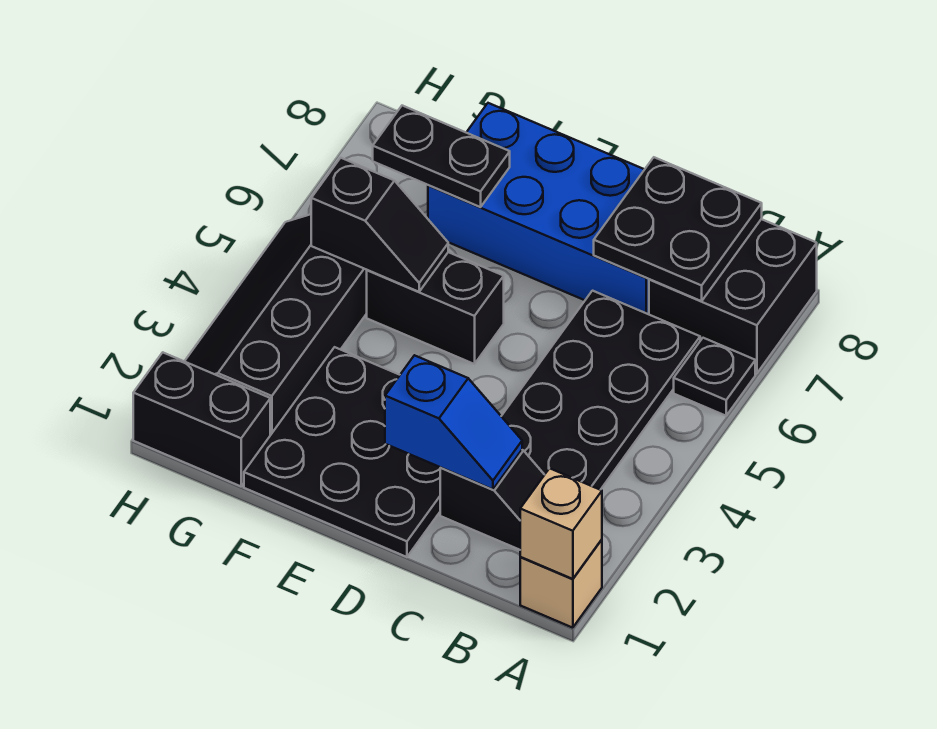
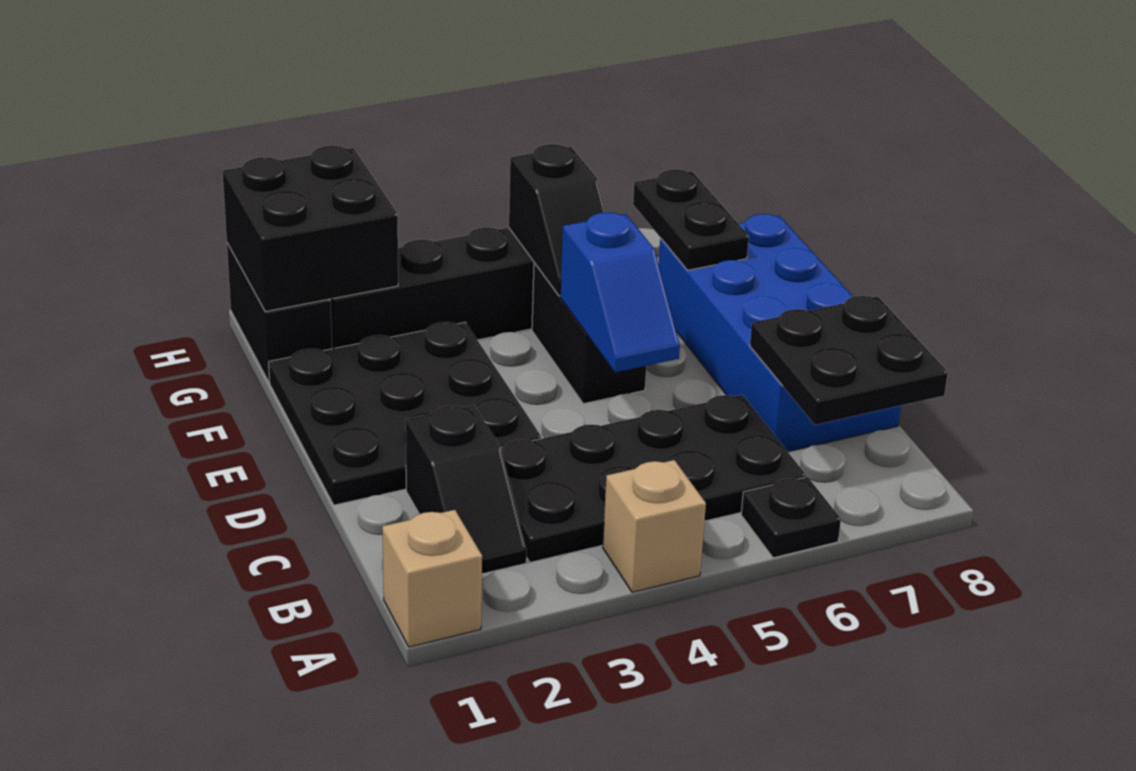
tan 1x1 brick [520,468,602,579] -> tan 1x1 brick moved to [603,460,706,592]
black 2x2 brick [649,219,817,373] -> black 2x2 brick moved to [223,146,398,312]
blue 1x2 slope [385,355,522,490] -> blue 1x2 slope moved to [560,212,680,372]

